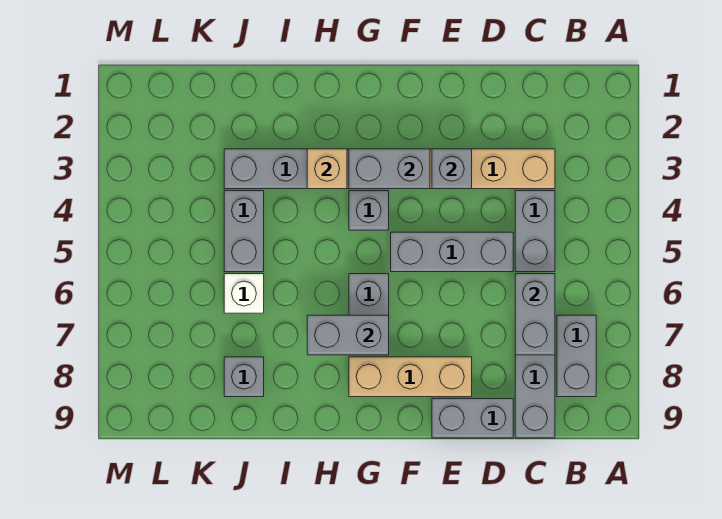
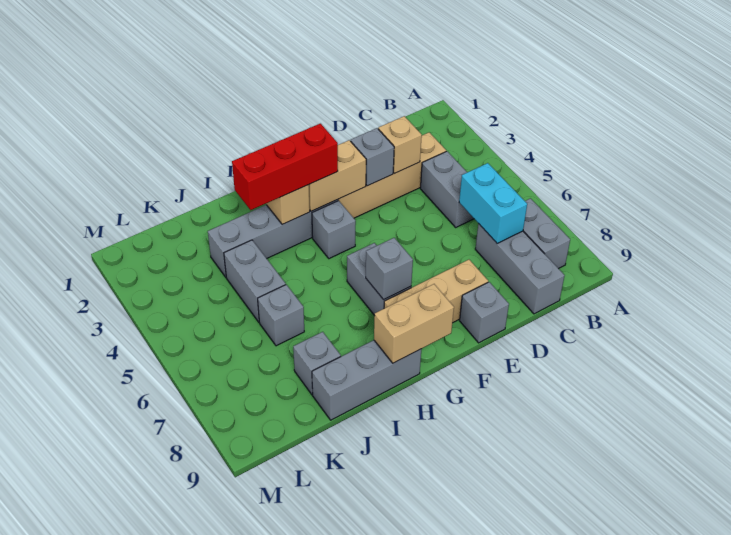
grey 1x2 brick [515,274,555,355] -> cyan 1x2 brick [459,163,527,243]
none -> tan 1x1 brick [378,116,422,174]
grey 1x3 brick [391,232,513,272] -> grey 1x3 brick moved to [312,340,421,420]
grey 1x2 brick [432,399,513,438] -> grey 1x1 brick [460,282,509,343]
grey 1x2 brick [349,149,430,189] -> tan 1x2 brick [309,140,366,211]
none -> red 1x3 brick [232,124,338,210]
grey 1x2 brick [307,315,389,355] -> grey 1x1 brick [366,238,413,300]
none -> tan 1x2 brick [374,284,454,363]
white 1x1 brick [224,274,264,313] -> grey 1x1 brick [258,285,304,346]

